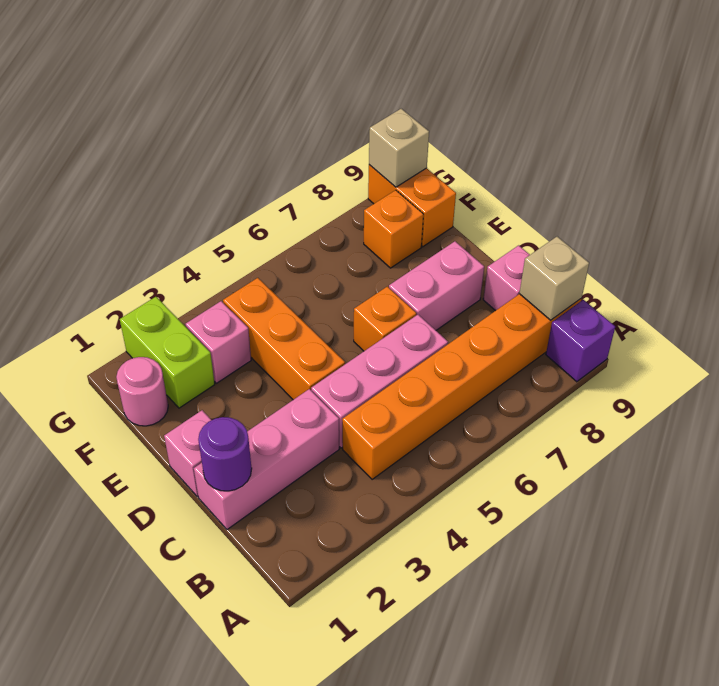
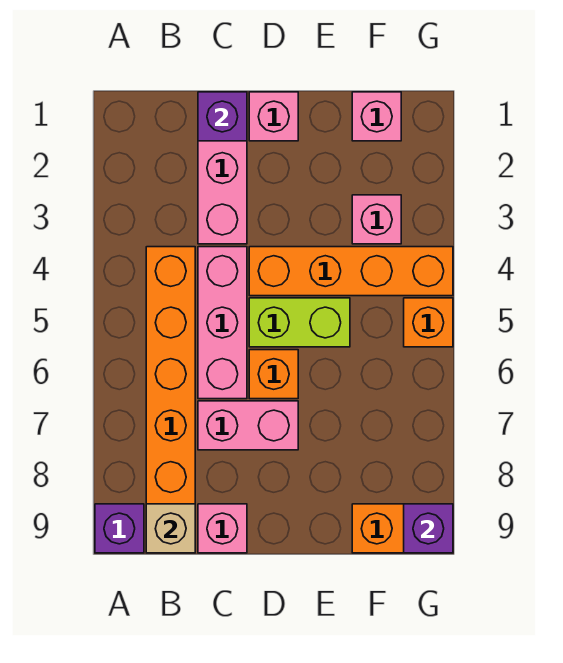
purple 1x1 round brick [198,417,252,491] -> purple 1x1 brick [198,92,247,141]
orange 1x3 brick [223,278,345,400] -> orange 1x4 brick [249,247,453,296]
pink 1x2 brick [389,241,484,330] -> pink 1x2 brick turned to [198,401,298,450]
pink 1x1 round brick [116,357,168,426] -> pink 1x1 brick [352,92,401,141]
lime 1x2 brick [120,297,215,408] -> lime 1x2 brick moved to [249,298,350,347]
orange 1x1 brick [364,190,423,268] -> orange 1x1 brick moved to [404,298,453,347]
tan 1x1 brick [369,109,429,187] -> purple 1x1 brick [404,504,453,553]

